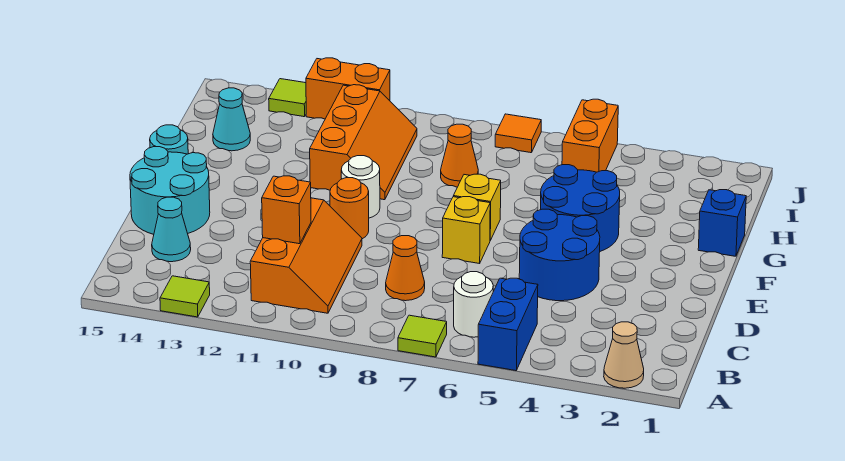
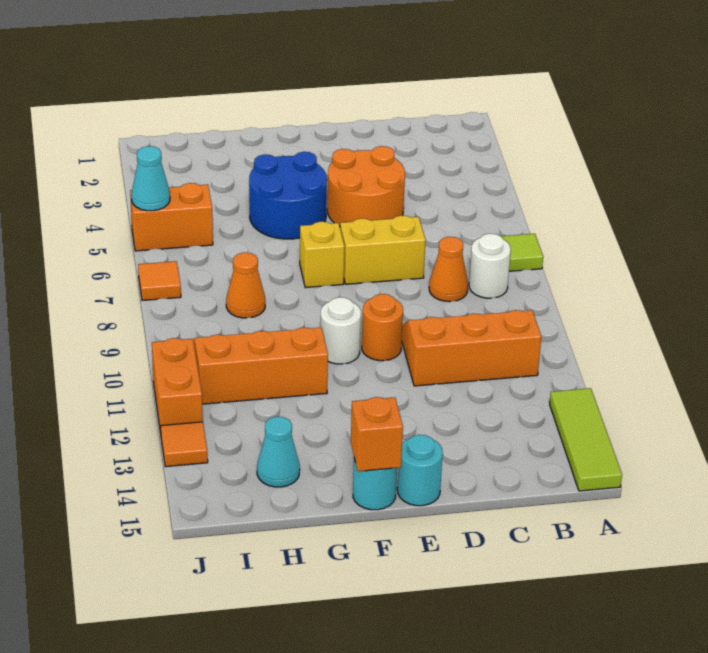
tan 1x1 cone [604,322,644,388] -> none
blue 1x2 brick [478,278,538,371] -> none
lime 1x1 tile [160,276,210,317] -> lime 1x3 tile [550,388,622,491]
white 1x1 round brick [454,272,493,337] -> white 1x1 round brick moved to [469,234,511,298]
orange 1x1 brick [262,176,311,244] -> orange 1x1 brick moved to [351,397,403,471]
cyan 1x1 cone [152,197,191,262] -> cyan 1x1 cone moved to [131,146,170,211]
blue 2x2 round brick [519,209,600,301] -> orange 2x2 round brick [327,146,405,226]
cyan 2x2 round brick [130,147,210,234] -> cyan 1x1 round brick [397,435,443,506]
yellow 1x1 brick [442,197,490,264] -> yellow 1x2 brick [340,215,426,284]
blue 1x1 brick [698,190,746,256] -> none
lime 1x1 tile [269,79,306,117] -> orange 1x1 tile [161,422,208,467]

